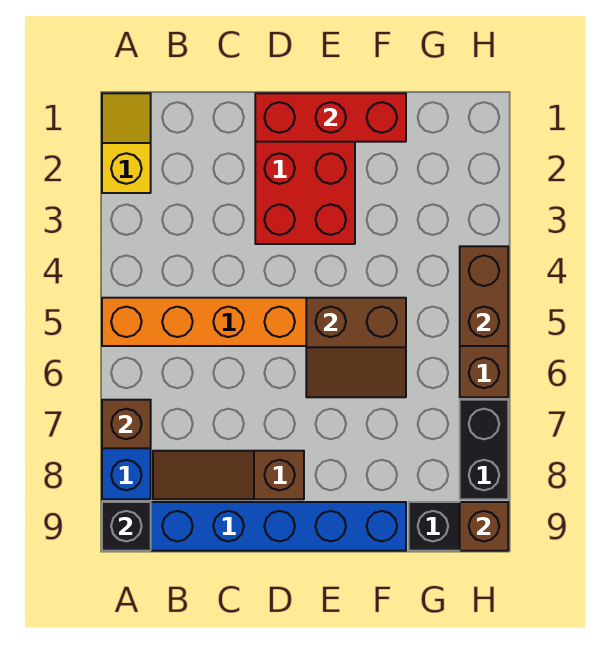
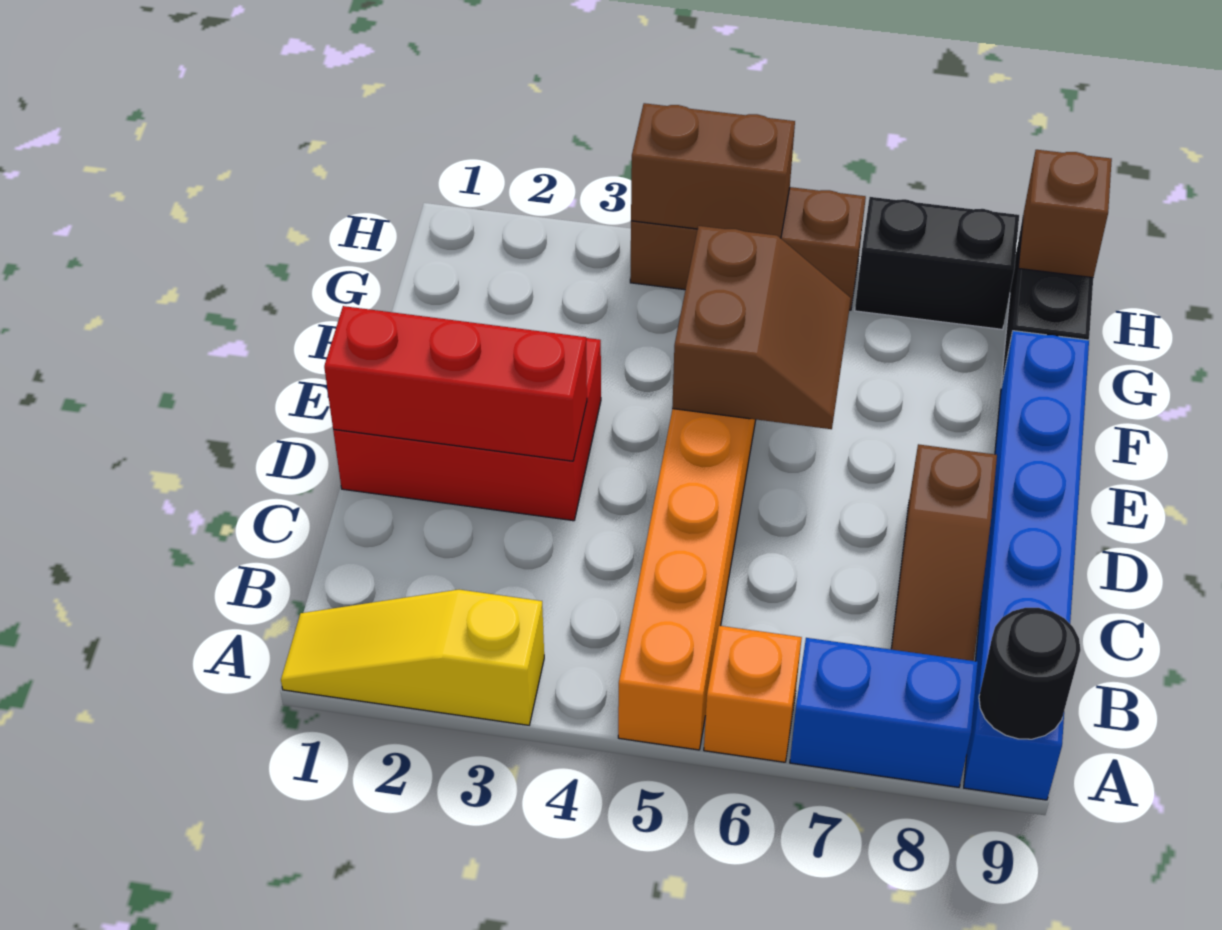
yellow 1x2 slope [102,93,151,193] -> yellow 1x3 slope [281,590,544,725]
none -> orange 1x1 brick [704,626,802,762]
brown 1x1 brick [102,400,151,448] -> none
black 1x1 brick [102,502,151,551] -> black 1x1 round brick [979,608,1081,739]
red 1x3 brick [255,93,406,142] -> red 1x3 brick turned to [324,306,587,461]

